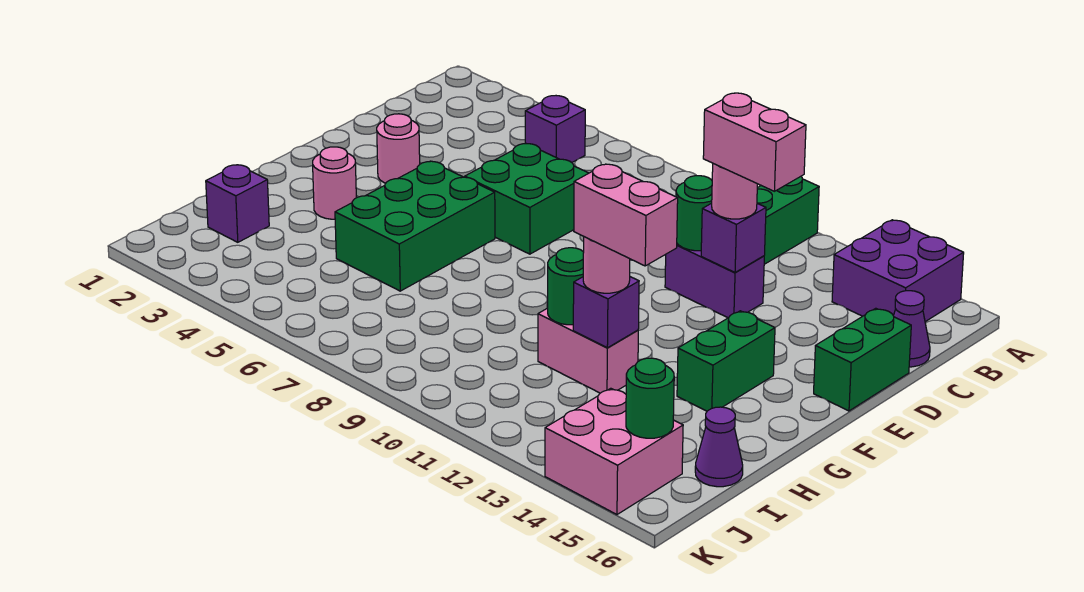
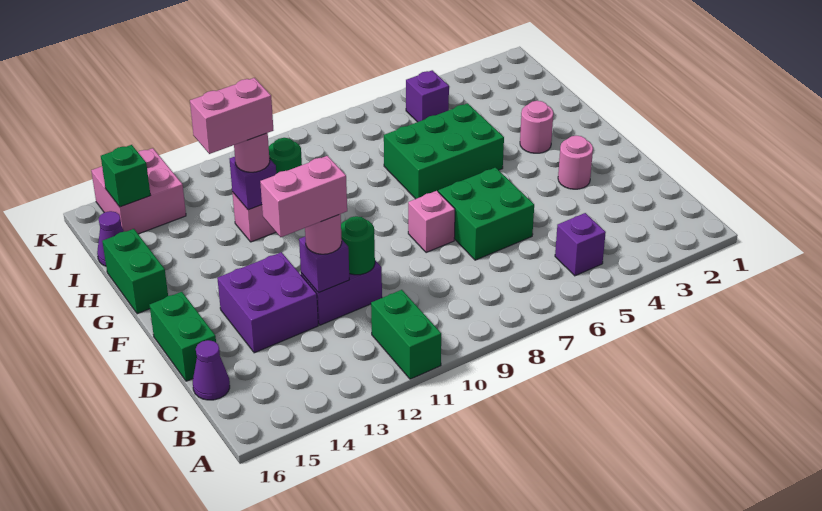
purple 2x2 brick [832,220,964,322] -> purple 2x2 brick moved to [217,252,318,353]
none -> pink 1x1 brick [408,191,455,253]
green 2x3 brick [335,161,495,291] -> green 2x3 brick turned to [384,103,504,199]
green 1x2 brick [677,311,775,411] -> green 1x2 brick moved to [102,229,168,314]
purple 1x1 brick [206,165,269,242] -> purple 1x1 brick moved to [406,70,449,122]
green 1x1 round brick [626,358,674,438] -> green 1x1 brick [101,145,150,207]

